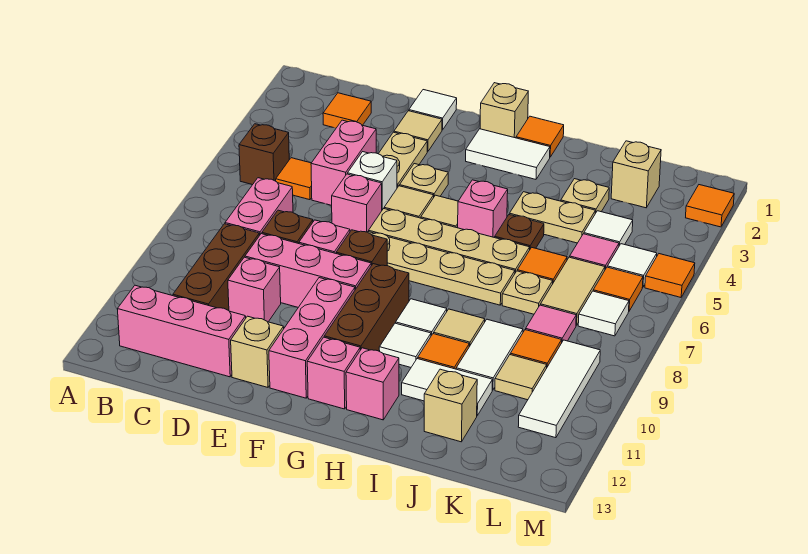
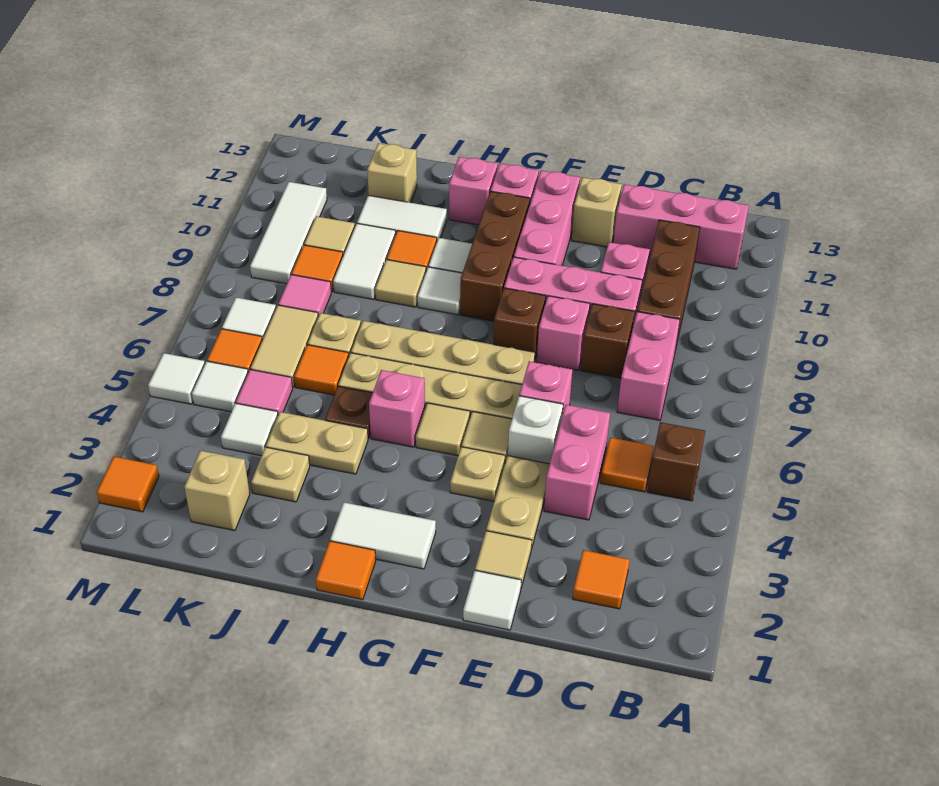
tan 1x1 brick [480,83,528,138] -> none
orange 1x1 tile [645,254,695,297] -> white 1x1 tile [148,353,205,404]

